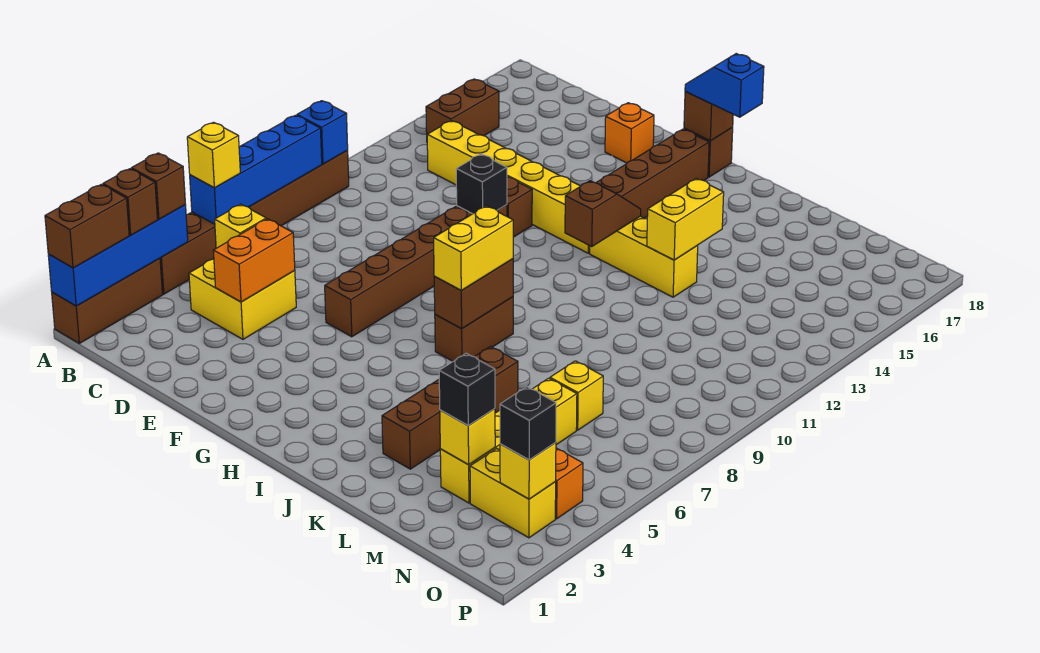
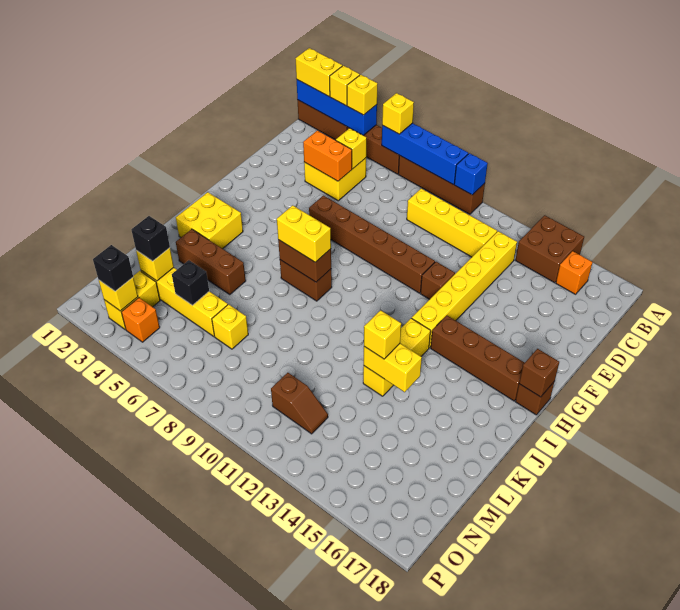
brown 1x2 brick [45,184,129,268] -> yellow 1x2 brick [295,48,342,96]
brown 1x1 brick [103,169,158,235] -> yellow 1x1 brick [330,66,360,106]
brown 1x1 brick [131,153,185,219] -> yellow 1x1 brick [347,75,378,115]
brown 1x2 brick [426,79,499,136] -> brown 2x2 brick [515,215,584,283]
none -> yellow 1x4 brick [407,188,497,257]
black 1x1 brick [456,154,507,214] -> black 1x1 brick moved to [172,260,209,305]
orange 1x1 brick [605,103,654,163] -> orange 1x1 brick moved to [556,251,592,294]
blue 1x2 slope [685,54,764,117] -> none
none -> yellow 2x2 brick [176,192,243,249]
brown 1x2 slope [565,181,641,247] -> brown 1x2 slope moved to [271,373,328,434]
brown 1x4 brick [382,347,518,469] -> brown 1x3 brick [176,229,246,295]
none -> yellow 1x1 brick [364,310,401,359]

